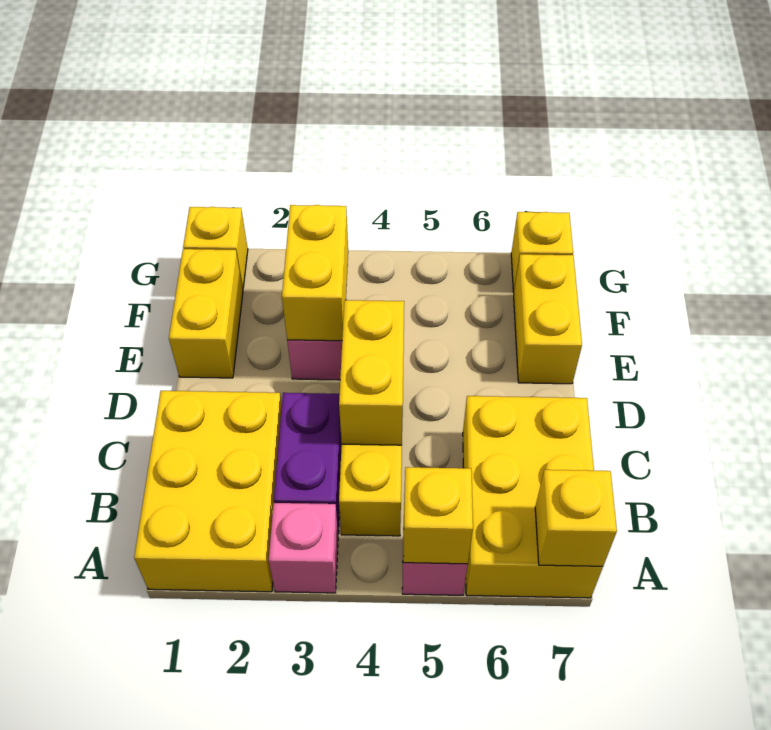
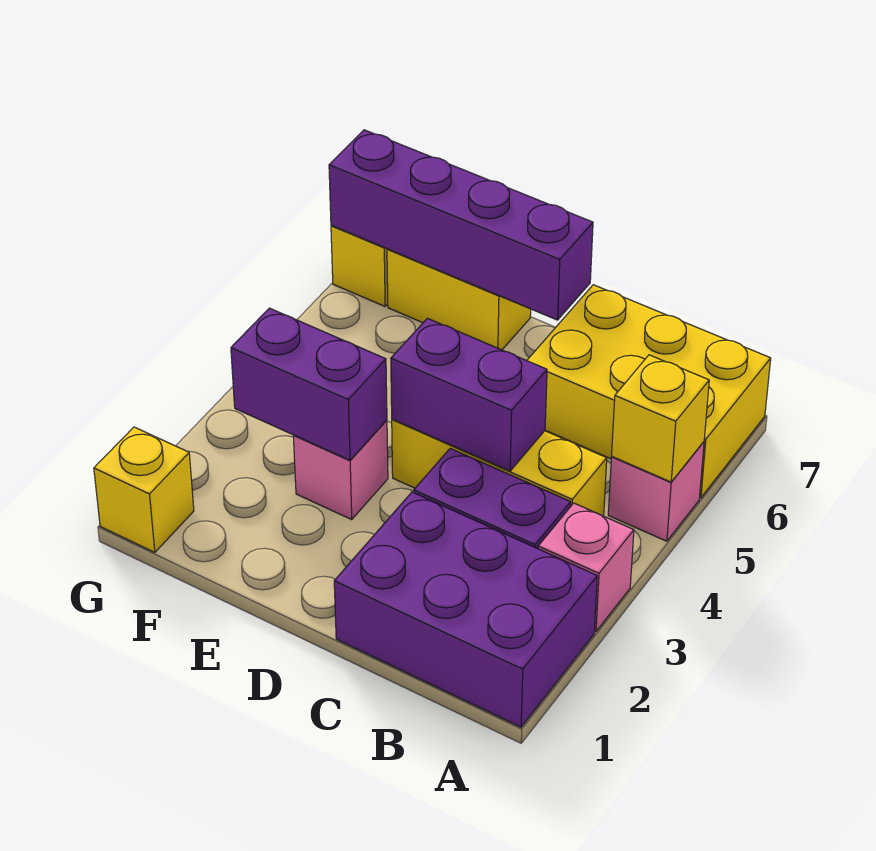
yellow 2x3 brick [134,391,282,592] -> purple 2x3 brick [334,492,597,727]
yellow 1x1 brick [535,470,617,566] -> none
yellow 1x2 brick [339,300,404,445] -> purple 1x2 brick [391,318,547,471]
none -> purple 1x4 brick [329,130,593,320]
yellow 1x2 brick [169,249,243,378] -> none
yellow 1x2 brick [282,205,348,341] -> purple 1x2 brick [231,308,387,460]

